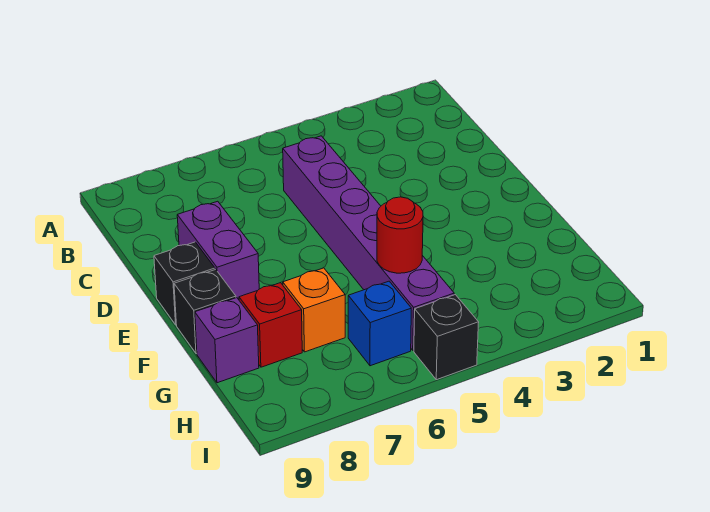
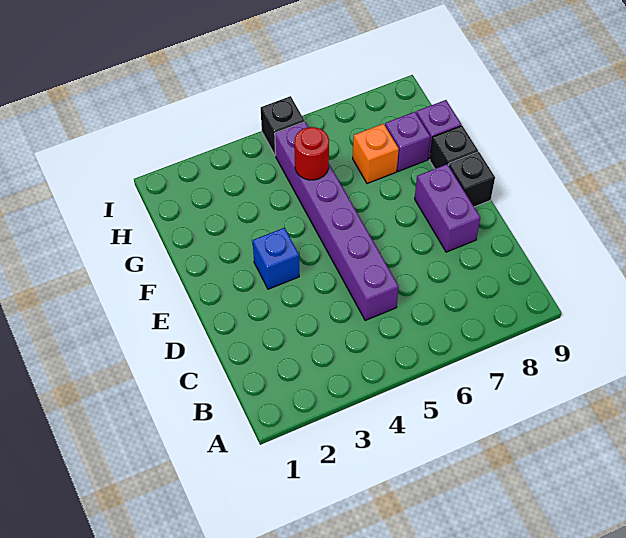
red 1x1 brick [239,283,302,367] -> purple 1x1 brick [385,112,430,171]
blue 1x1 brick [348,281,411,366] -> blue 1x1 brick moved to [253,228,299,289]

